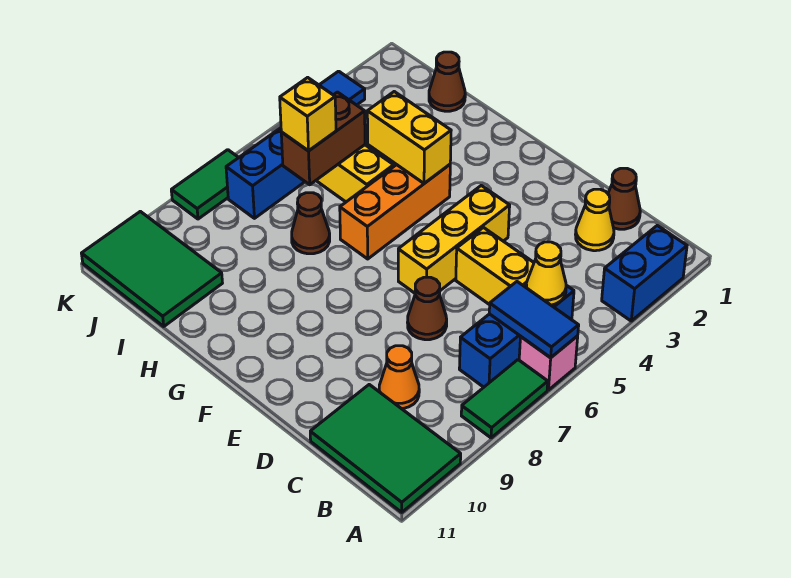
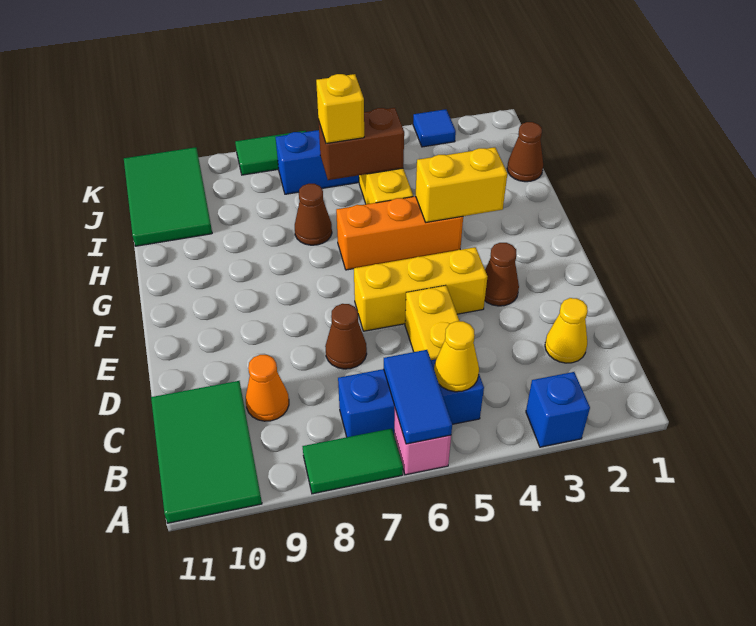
blue 1x2 brick [602,226,687,321] -> blue 1x1 brick [526,372,590,447]
brown 1x1 cone [608,168,640,229] -> brown 1x1 cone moved to [485,243,519,306]
yellow 1x2 brick [367,92,451,183] -> yellow 1x2 brick turned to [416,147,507,223]

